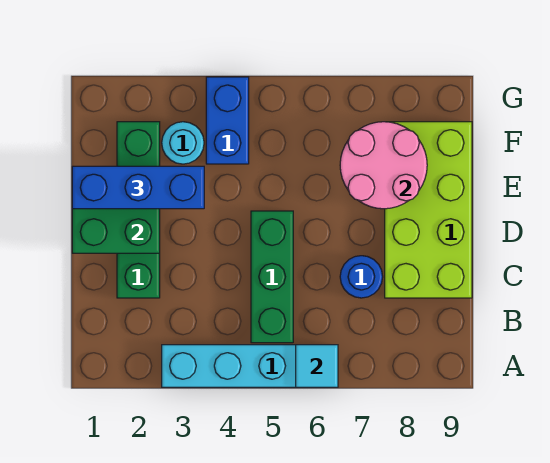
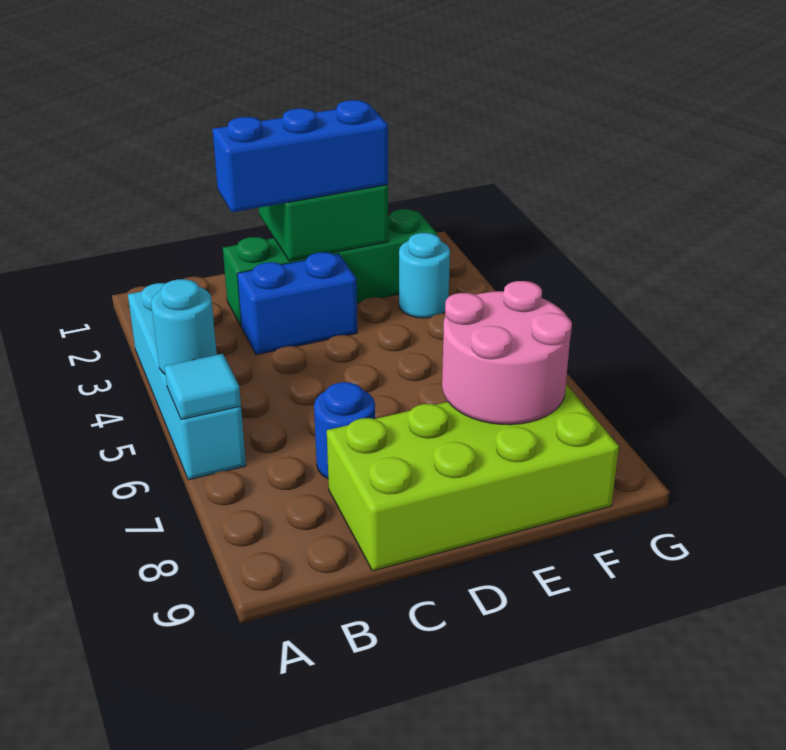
none -> cyan 1x1 round brick [151,279,217,374]
green 1x3 brick [251,211,293,343] -> none
blue 1x3 brick [72,166,204,209] -> blue 1x3 brick turned to [212,100,388,212]
blue 1x2 brick [206,77,249,164] -> blue 1x2 brick moved to [237,252,357,355]

